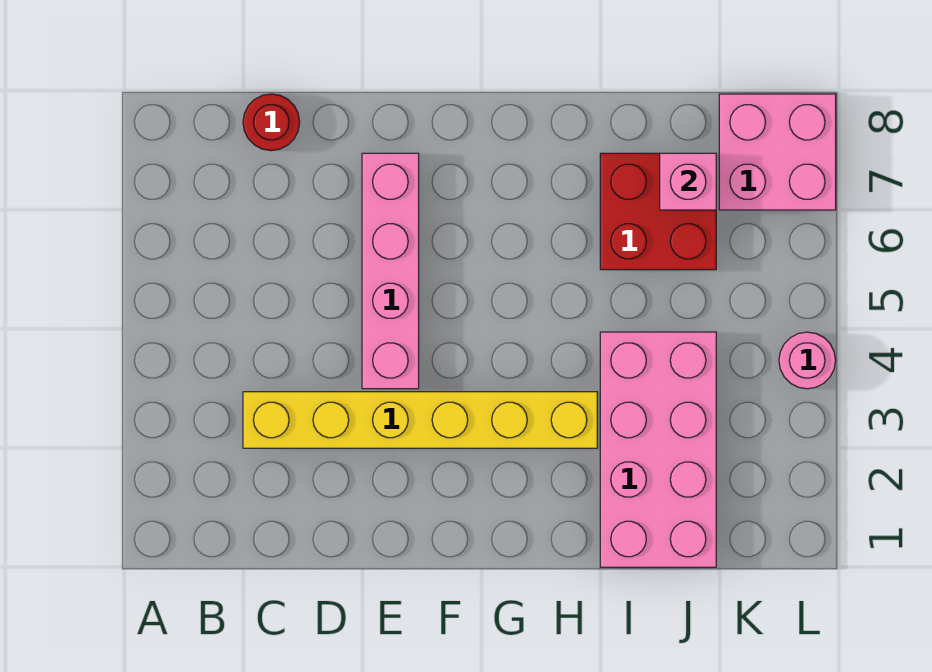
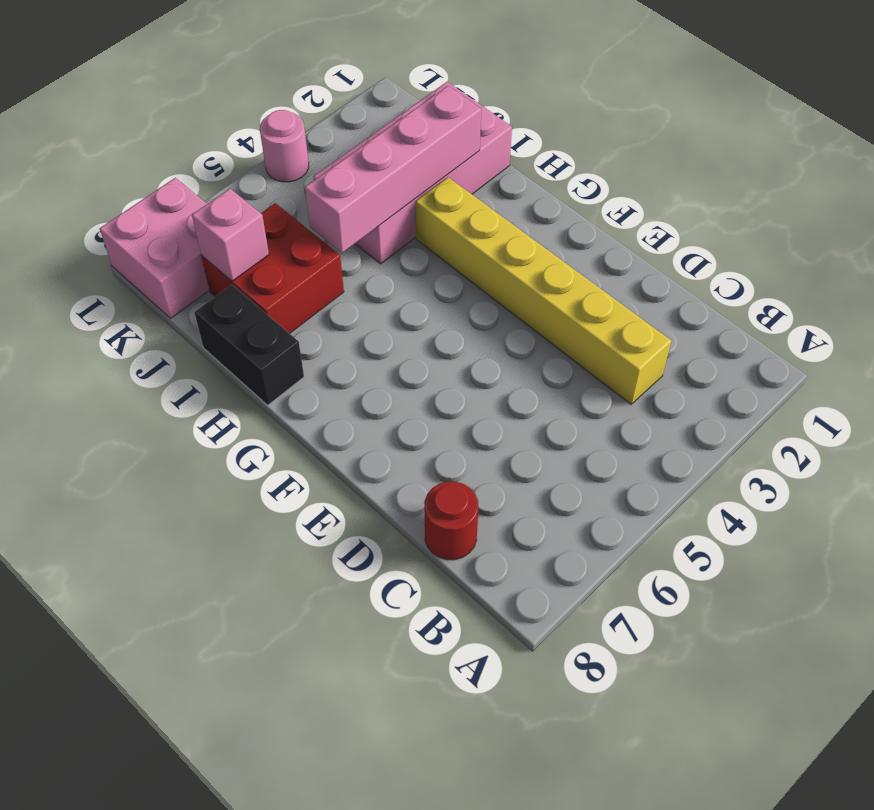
pink 1x4 brick [362,153,419,389] -> pink 1x4 brick moved to [305,86,481,253]
none -> black 1x2 brick [194,285,304,405]

